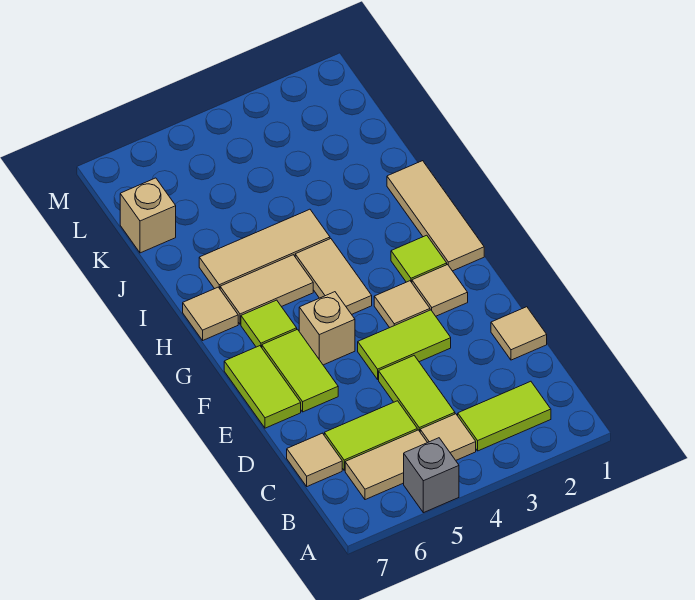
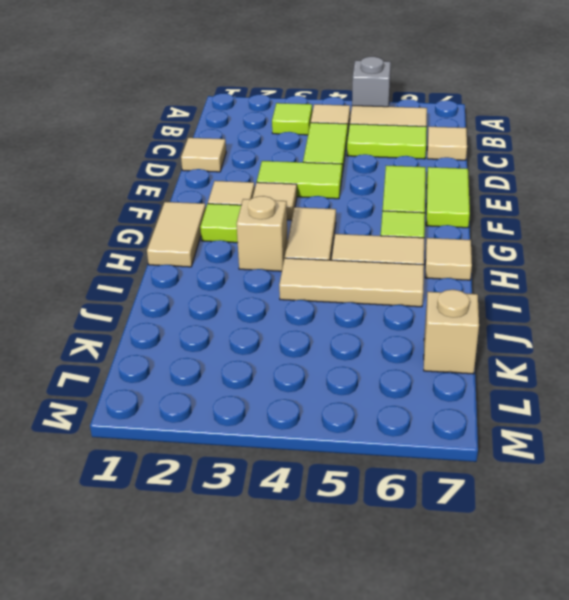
lime 1x2 tile [458,381,551,451] -> lime 1x1 tile [272,103,312,135]
tan 1x1 brick [299,292,355,365] -> tan 1x1 brick moved to [236,196,288,271]
tan 1x3 tile [387,161,484,271] -> tan 1x2 tile [147,202,206,267]

